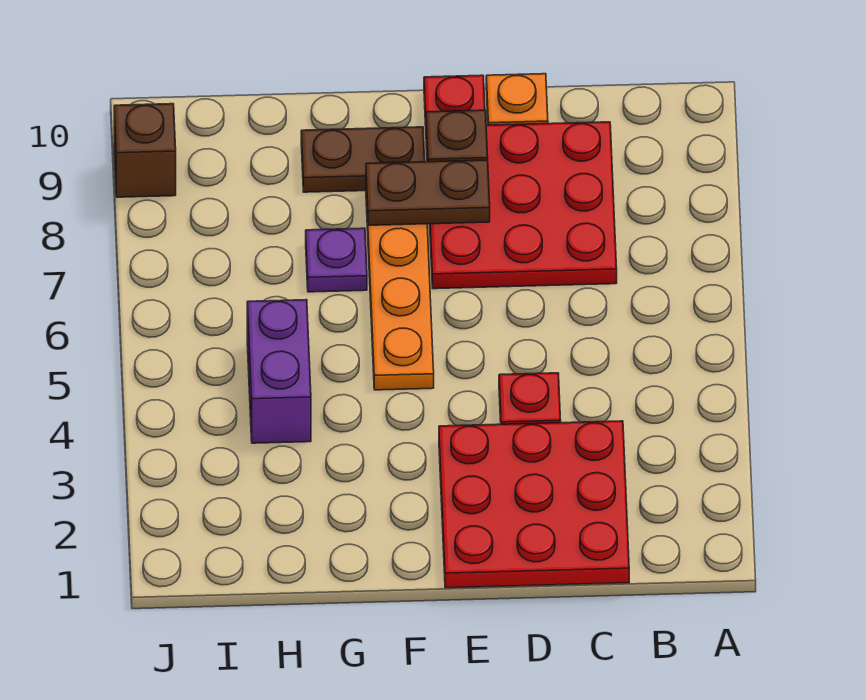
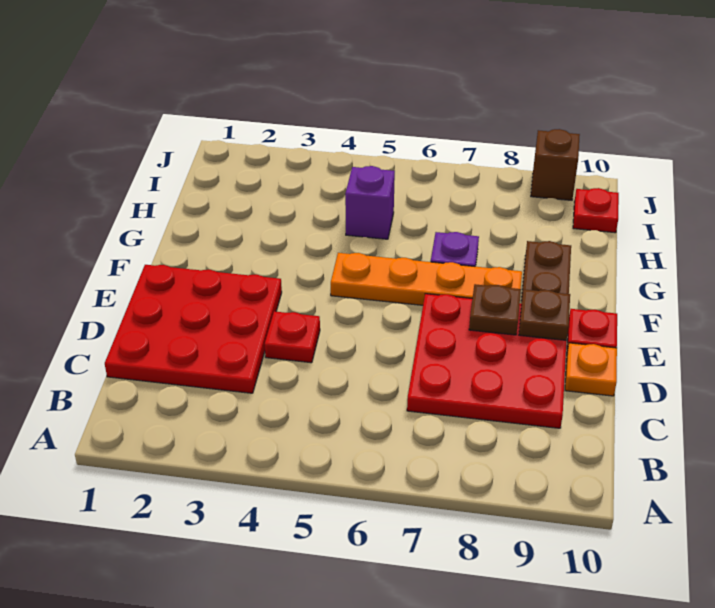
brown 1x2 plate [366,160,490,225] -> brown 1x1 plate [469,284,521,335]
purple 1x2 brick [247,300,311,443] -> purple 1x1 brick [345,166,395,239]
none -> red 1x1 plate [573,188,619,233]

